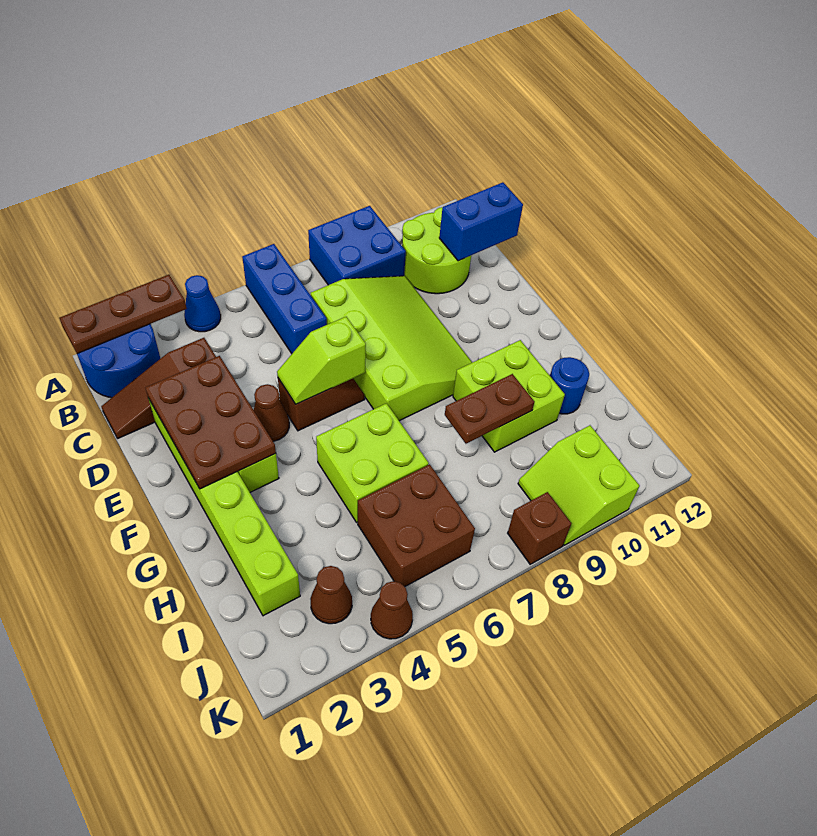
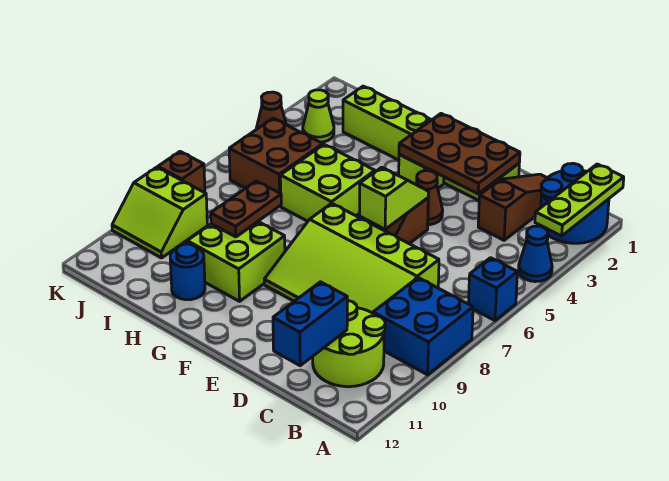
brown 1x3 plate [59,275,187,354] -> lime 1x3 plate [535,164,624,236]
blue 1x3 brick [242,244,327,354] -> blue 1x1 brick [468,258,517,320]
brown 1x1 cone [310,566,352,624] -> lime 1x1 cone [303,90,334,142]
lime 2x2 slope [518,425,640,545] -> lime 2x2 slope turned to [112,167,207,258]

